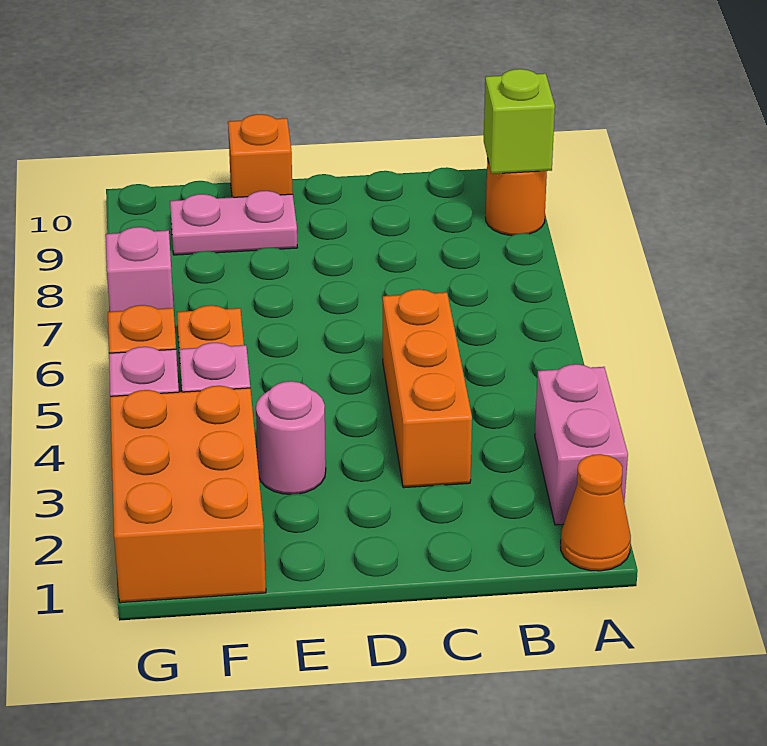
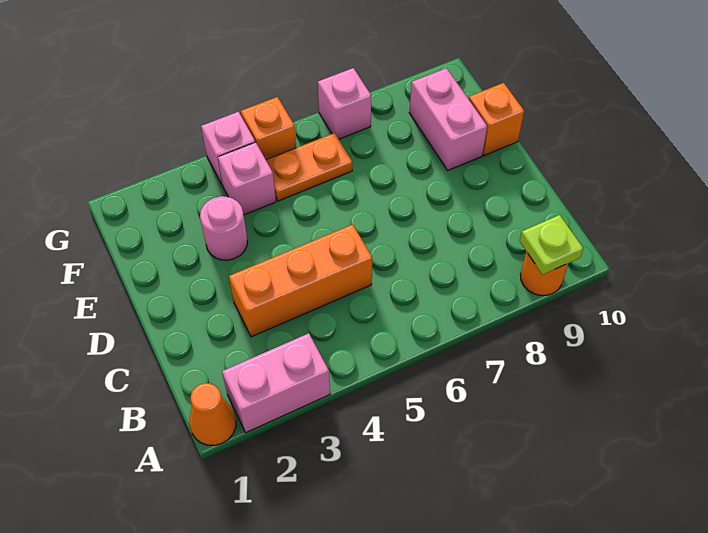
lime 1x1 brick [484,69,555,174] -> lime 1x1 plate [520,215,583,275]
pink 1x2 plate [170,191,297,255] -> pink 1x2 brick [409,68,487,170]
orange 2x3 brick [110,386,266,603] -> none

